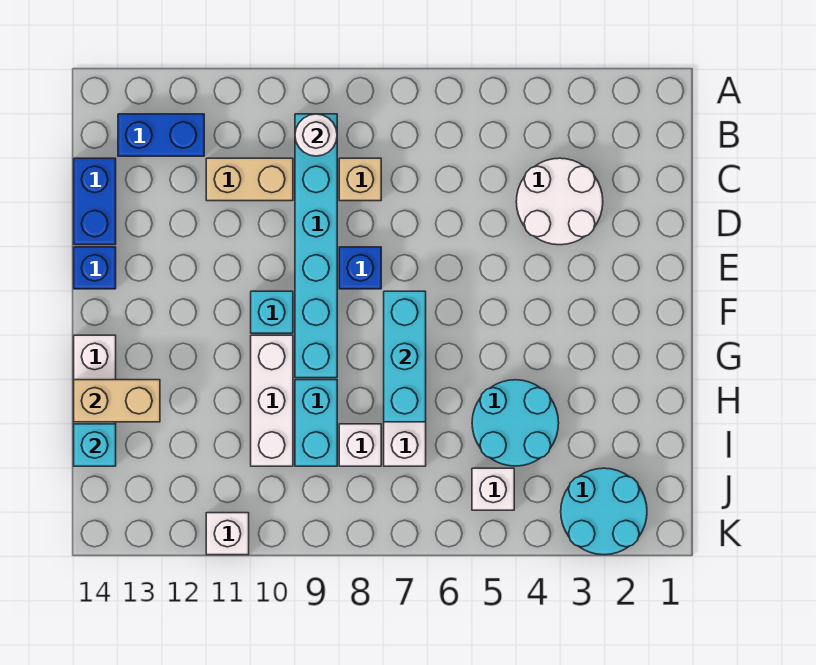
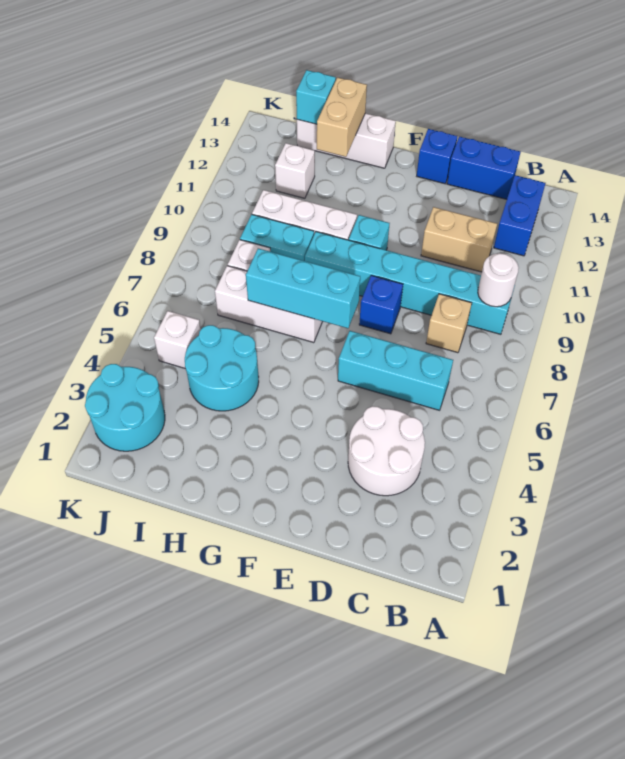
none -> cyan 1x3 brick [338,331,453,410]
tan 1x2 brick [206,158,293,201] -> tan 1x2 brick turned to [421,207,497,272]
white 1x1 brick [206,513,249,555] -> white 1x1 brick moved to [275,143,315,198]

